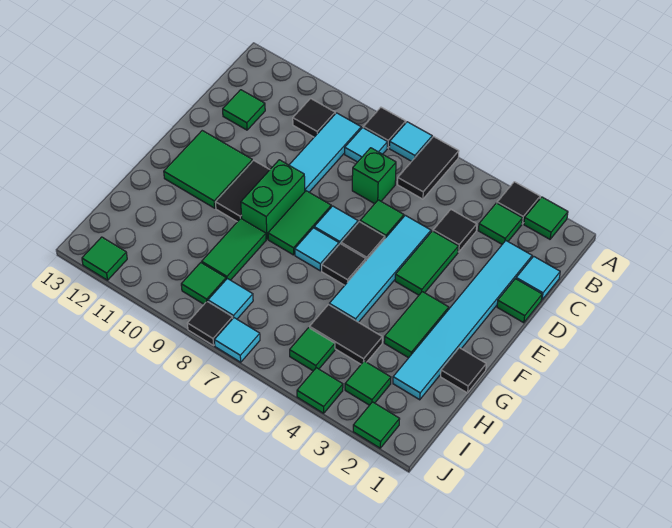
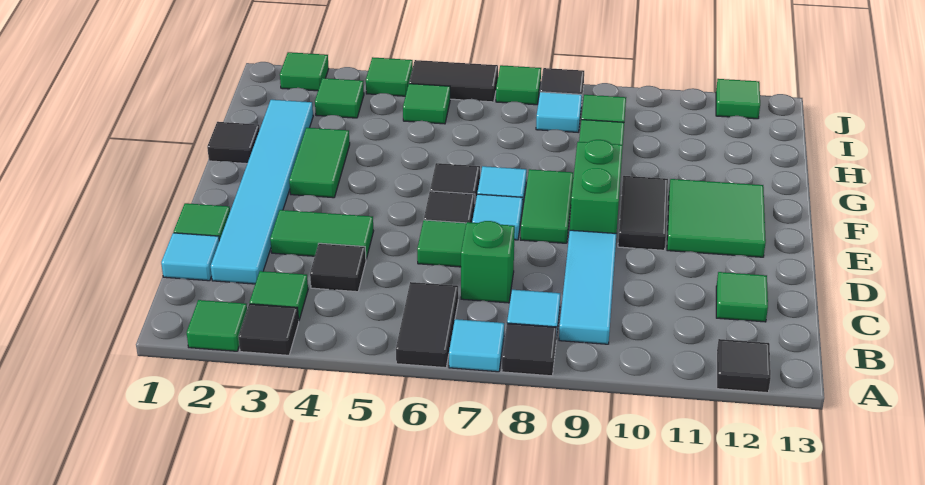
black 1x1 tile [293,98,335,137] -> black 1x1 tile moved to [717,339,771,393]
green 1x2 tile [395,231,458,295] -> green 1x2 tile turned to [270,210,373,259]
cyan 1x4 tile [329,215,431,322] -> none
black 1x2 tile [310,305,382,364] -> black 1x2 tile moved to [409,60,498,102]
cyan 1x1 tile [214,318,260,362] -> green 1x1 tile [496,65,541,105]

